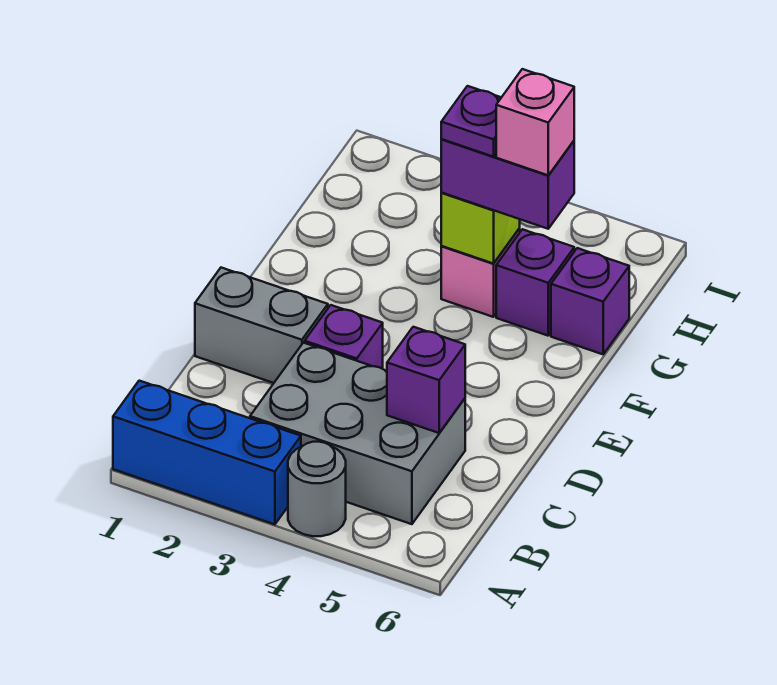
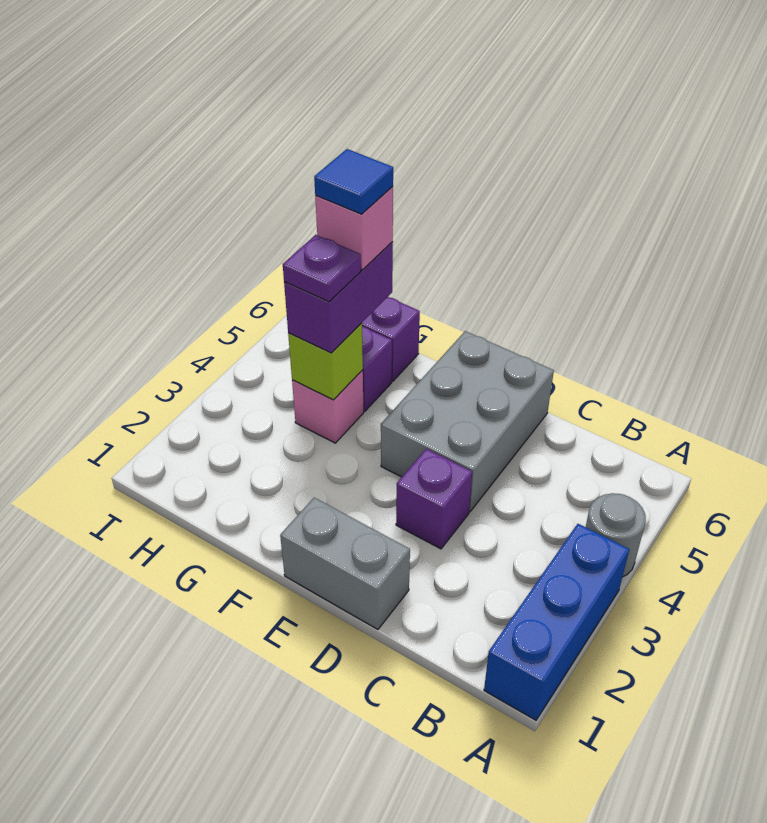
grey 2x3 brick [250,343,465,524] -> grey 2x3 brick moved to [381,331,554,512]
purple 1x1 brick [387,327,465,433] -> none
grey 1x2 brick [195,268,328,383] -> grey 1x2 brick turned to [280,498,410,629]
none -> blue 1x1 tile [314,149,393,214]

